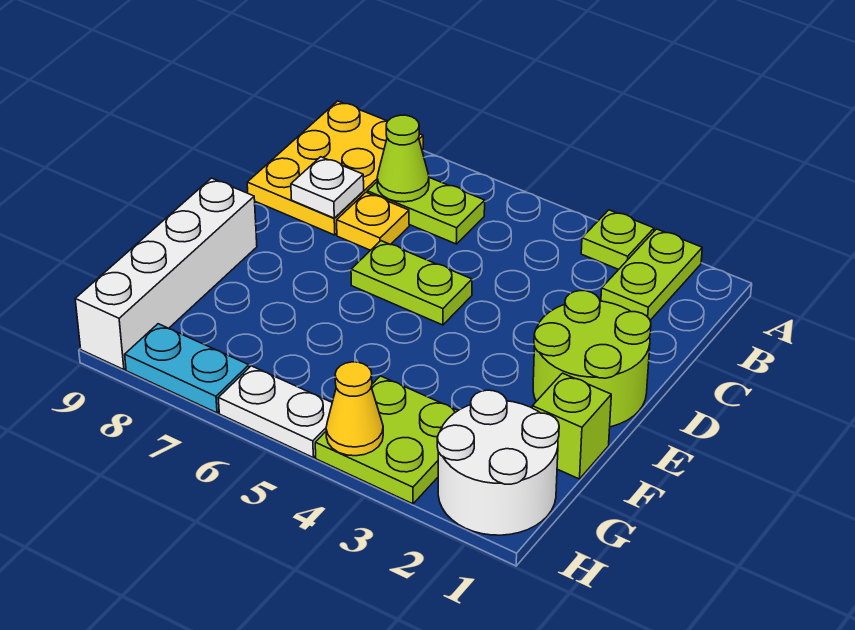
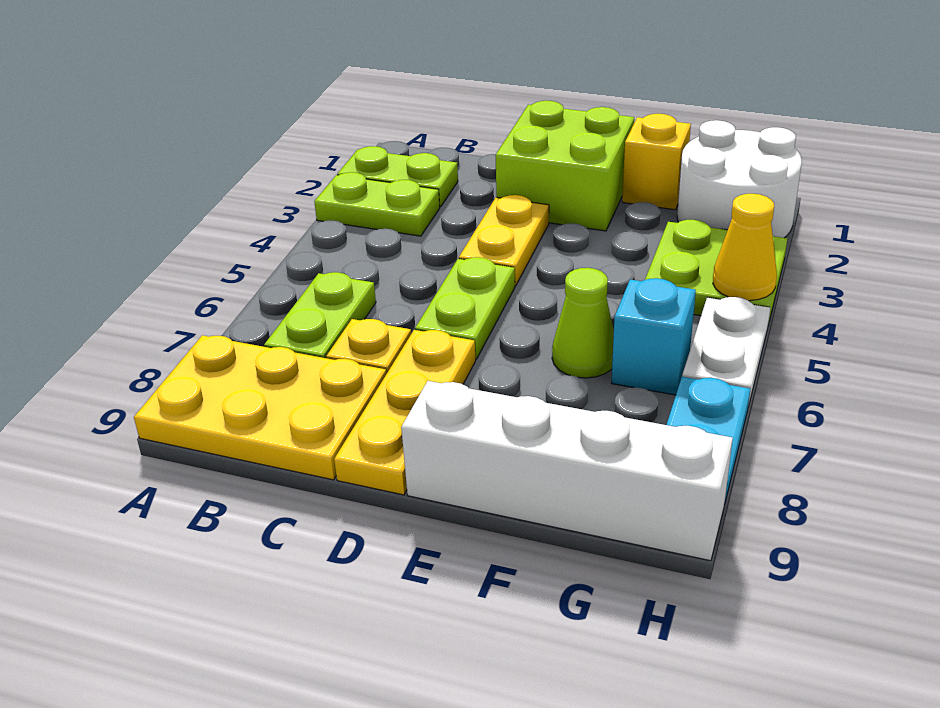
lime 1x1 plate [581,210,654,269] -> lime 1x2 plate [314,172,440,236]
lime 1x1 cone [377,115,429,202] -> lime 1x1 cone moved to [552,268,614,378]
white 1x1 plate [291,157,364,218] -> none
lime 2x2 round brick [533,291,651,427] -> lime 2x2 brick [496,101,634,231]
none -> yellow 1x2 plate [459,195,549,286]
none -> yellow 1x3 plate [334,330,476,495]
lime 1x1 brick [532,373,611,479] -> yellow 1x1 brick [622,114,691,210]
none -> cyan 1x1 brick [612,278,696,395]

